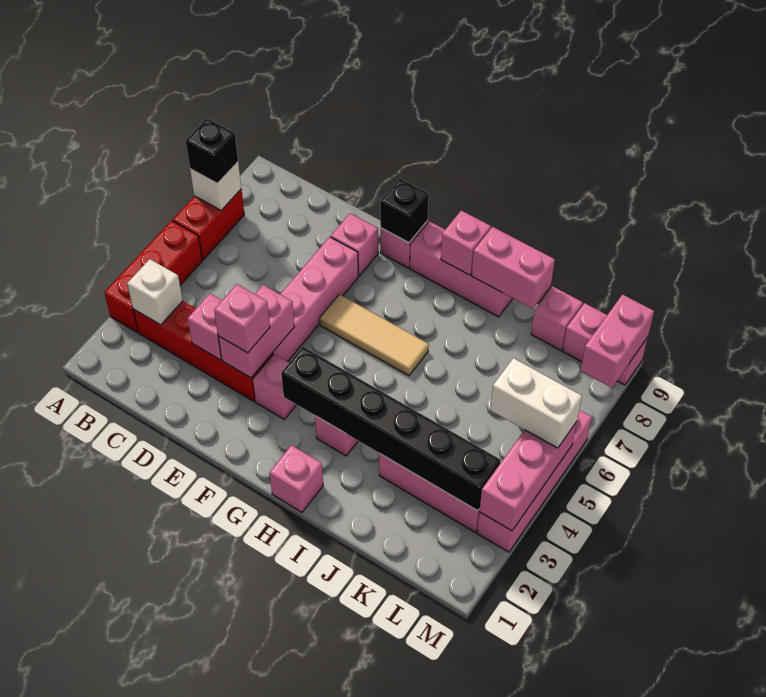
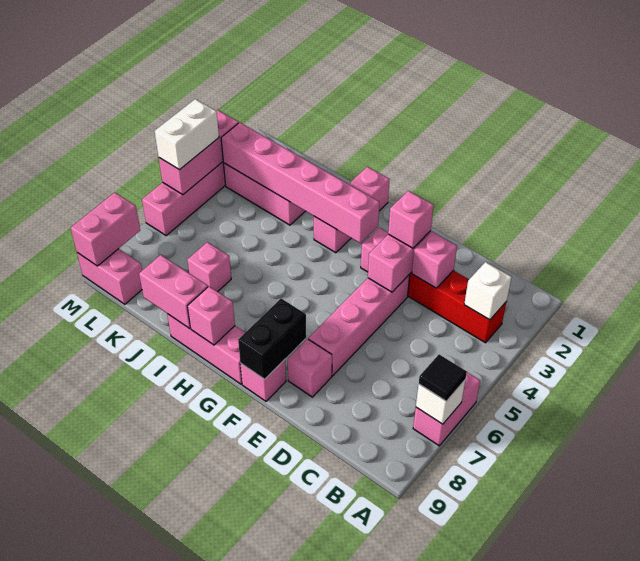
red 1x3 brick [104,221,202,332] -> none
red 1x2 brick [173,189,244,259] -> pink 1x2 brick [413,372,480,446]
black 1x1 brick [186,118,238,184] -> black 1x1 tile [419,354,467,401]
tan 1x3 tile [320,294,429,376] -> none
black 1x1 brick [380,179,429,243] -> black 1x2 brick [238,298,306,379]
black 1x6 brick [281,347,501,511] -> pink 1x6 brick [221,122,379,243]
pink 1x1 brick [531,286,583,350] -> pink 1x1 brick moved to [187,242,231,292]
white 1x2 brick [490,358,582,448] -> white 1x2 brick turned to [155,99,219,170]

